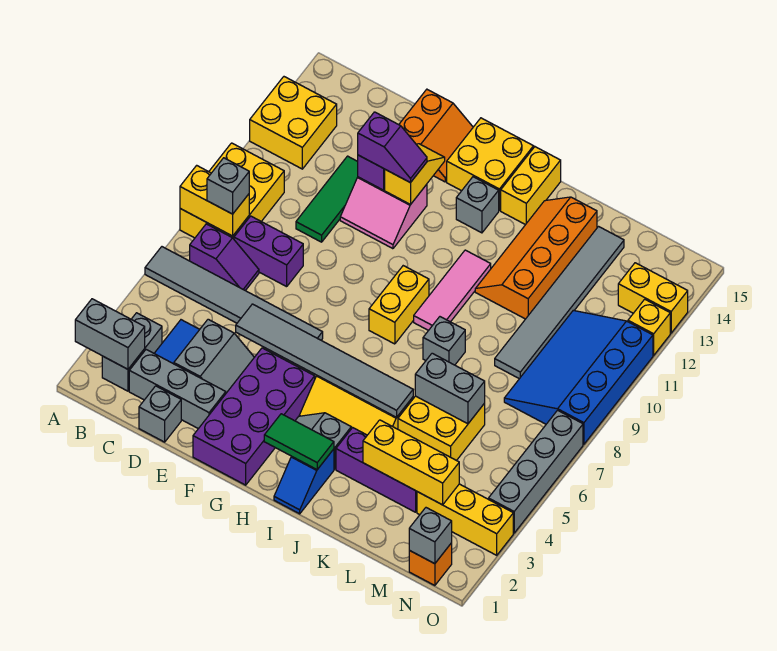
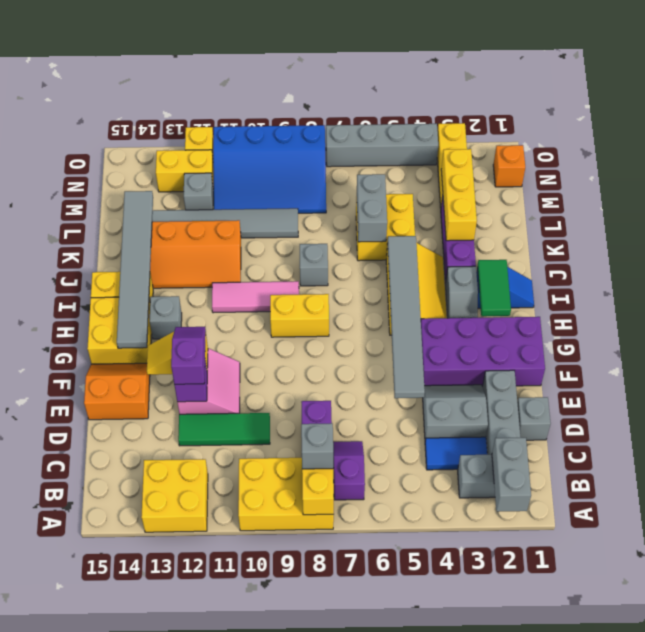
grey 1x6 tile [145,247,323,340] -> grey 1x6 tile moved to [117,191,153,348]
grey 1x1 brick [409,508,452,564] -> grey 1x1 brick moved to [184,173,213,210]
yellow 1x2 brick [618,263,688,333] -> yellow 1x2 brick turned to [156,150,214,192]

